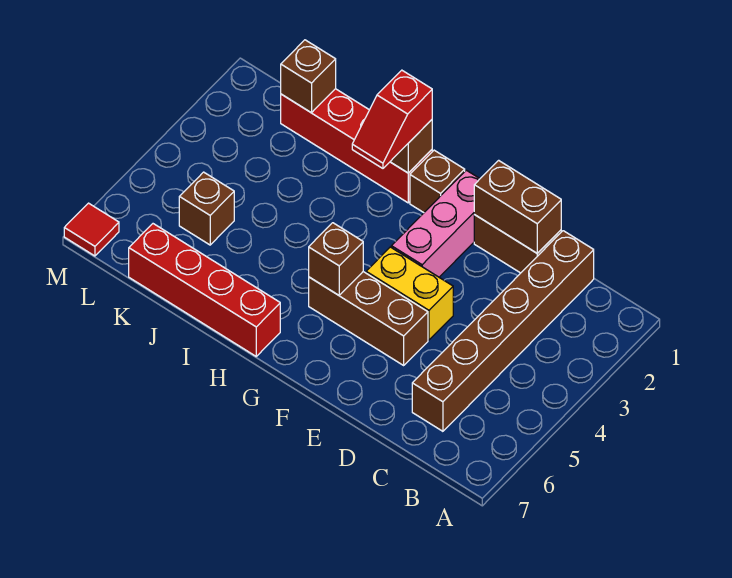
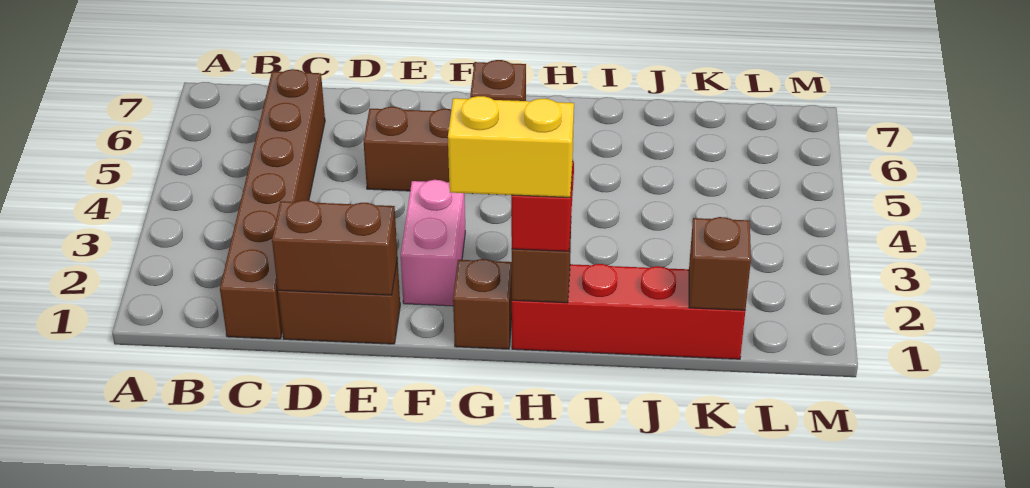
yellow 1x2 brick [366,247,453,340] -> yellow 1x2 brick moved to [448,96,574,197]
pink 1x3 brick [391,170,480,277] -> pink 1x2 brick [401,180,465,306]
red 1x4 brick [129,224,280,356] -> none
brown 1x1 brick [179,172,234,245] -> none
red 1x1 tile [64,203,119,256] -> none

